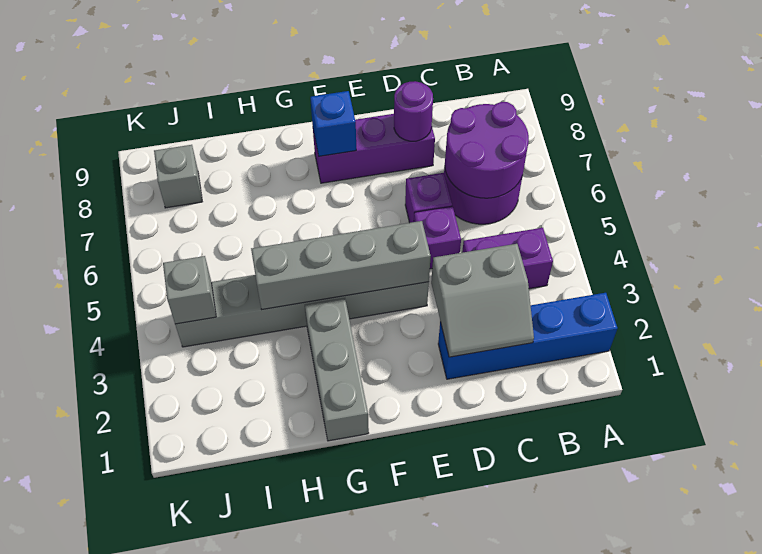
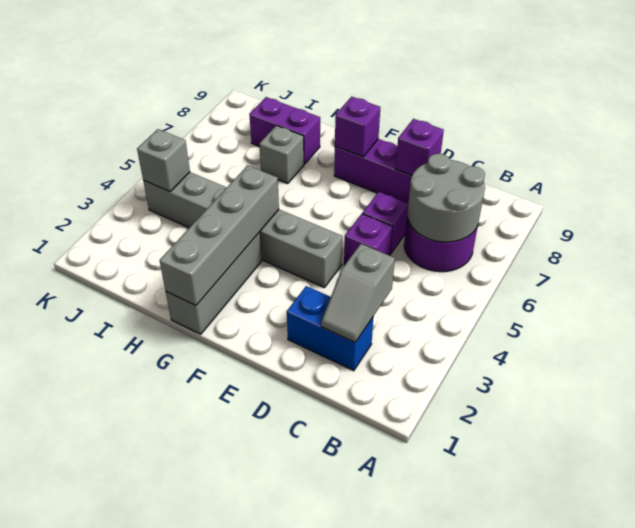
blue 1x4 brick [438,293,617,379] -> blue 1x2 brick [287,286,374,371]
purple 1x2 brick [462,228,553,289] -> purple 1x2 brick moved to [249,97,320,164]
purple 2x2 round brick [445,102,529,198] -> grey 2x2 round brick [407,154,485,242]
grey 2x2 slope [431,244,534,357] -> grey 1x2 slope [321,244,395,342]
purple 1x1 round brick [394,81,433,141] -> purple 1x1 brick [396,119,444,176]
grey 1x4 brick [251,221,431,310] -> grey 1x4 brick turned to [159,165,279,306]
blue 1x1 brick [310,91,356,156] -> purple 1x1 brick [335,97,380,157]
grey 1x1 brick [154,145,202,208] -> grey 1x1 brick moved to [259,126,304,184]

